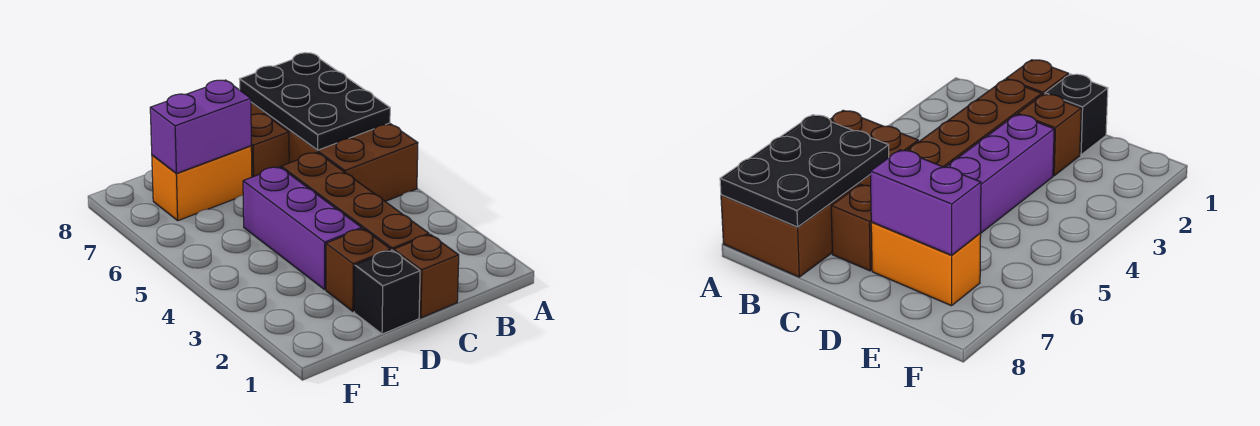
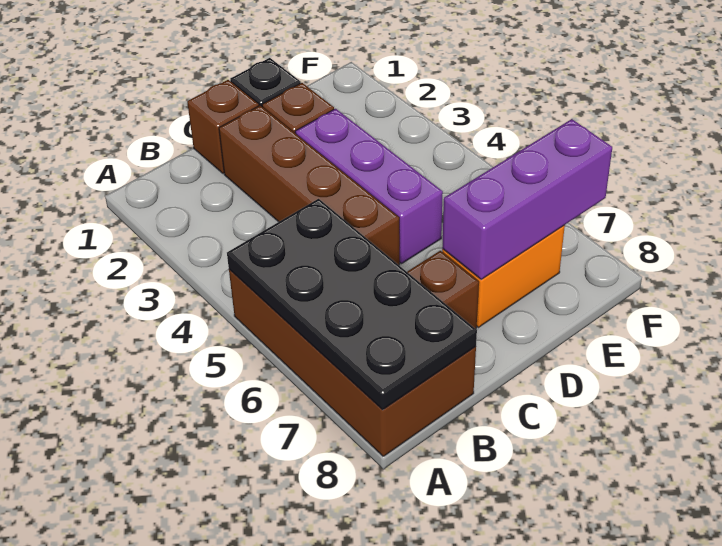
black 2x3 plate [239,53,390,150] -> black 2x4 plate [227,199,477,410]
purple 1x2 brick [150,80,251,173] -> purple 1x3 brick [442,119,612,280]

